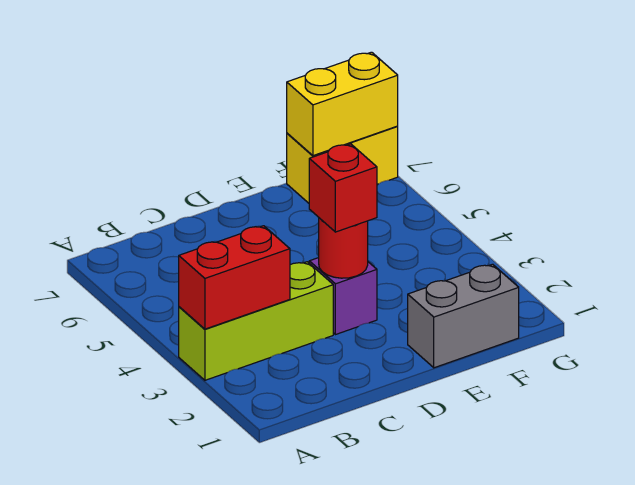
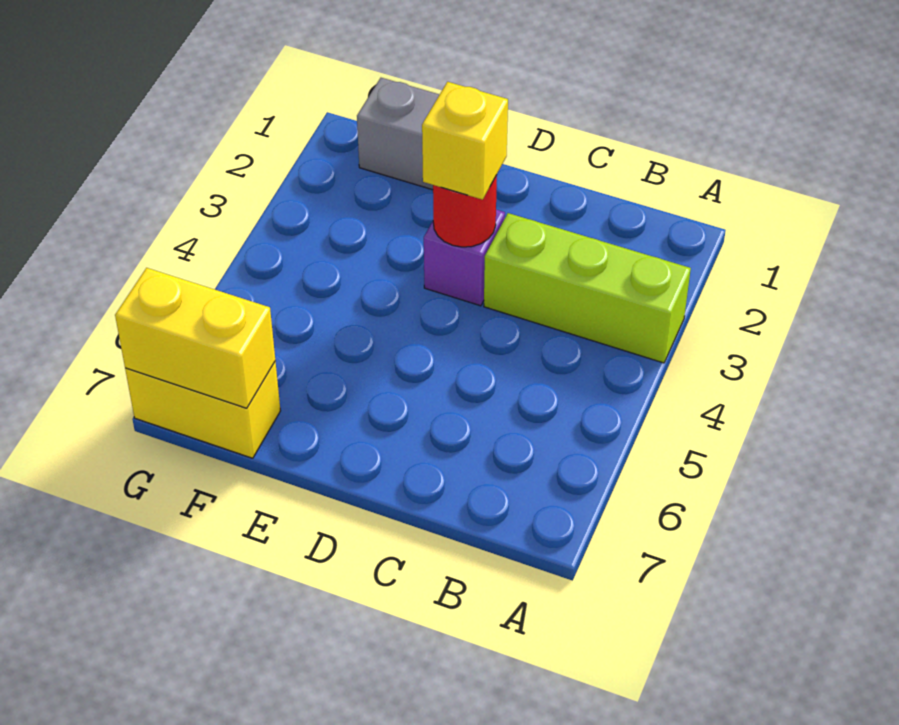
red 1x2 brick [179,226,290,329] -> none
red 1x1 brick [309,144,377,232] -> yellow 1x1 brick [422,82,508,200]

